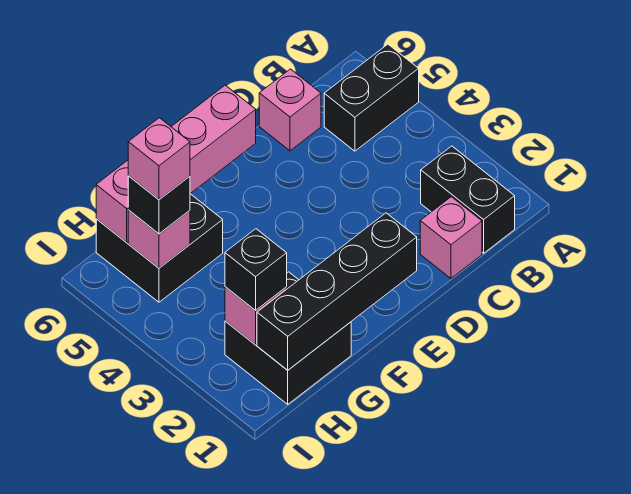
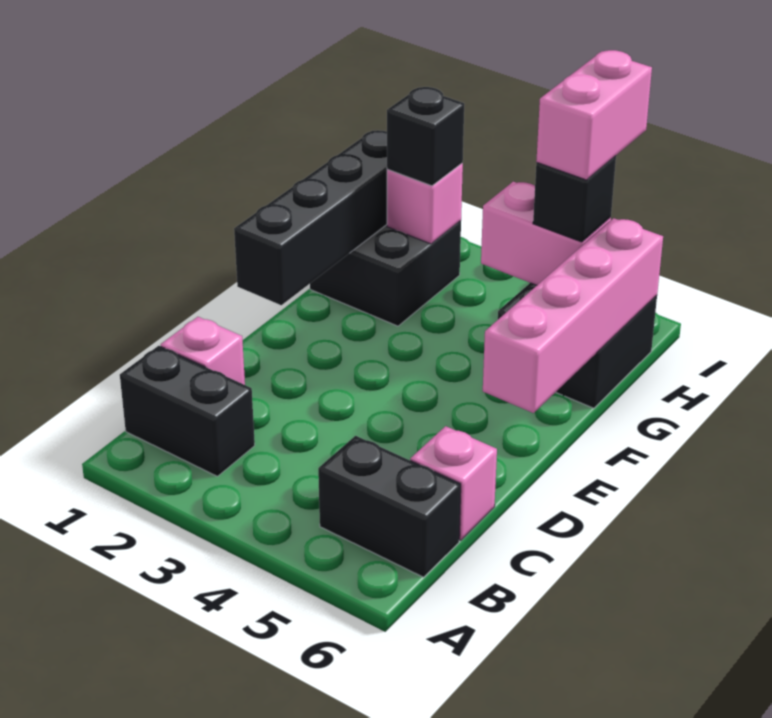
black 1x2 brick [324,44,419,151] -> black 1x2 brick turned to [318,436,461,577]
pink 1x1 brick [128,210,190,268] -> pink 1x2 brick [481,182,611,285]
pink 1x1 brick [128,118,190,199] -> pink 1x2 brick [536,50,652,180]

